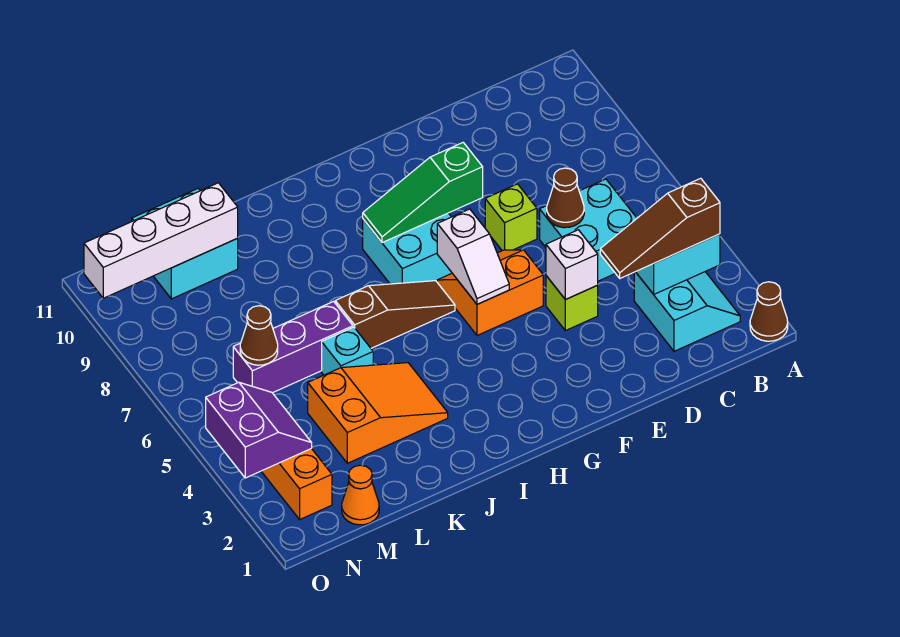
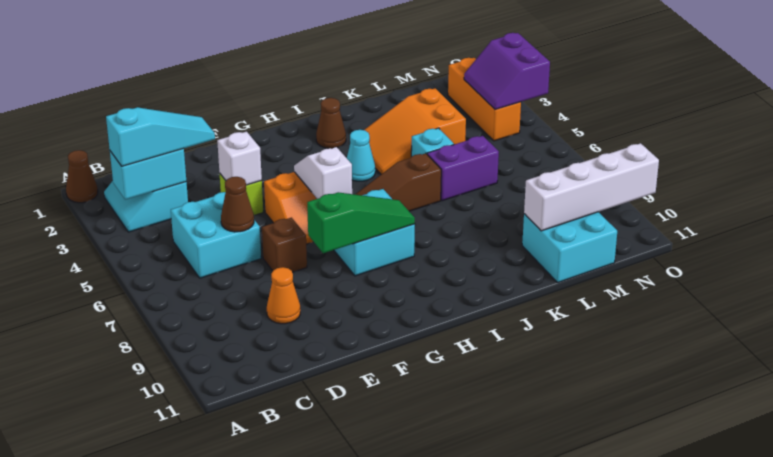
brown 1x3 slope [600,178,720,278] -> cyan 1x3 slope [106,107,215,166]
lime 1x1 brick [485,184,537,251] -> brown 1x1 brick [262,218,307,272]
none -> cyan 1x1 cone [347,130,375,181]
purple 1x3 brick [233,302,353,393] -> purple 1x2 brick [427,136,499,201]
orange 1x1 cone [342,465,379,525] -> orange 1x1 cone moved to [267,267,300,324]
brown 1x1 cone [240,306,278,365] -> brown 1x1 cone moved to [316,98,346,148]

